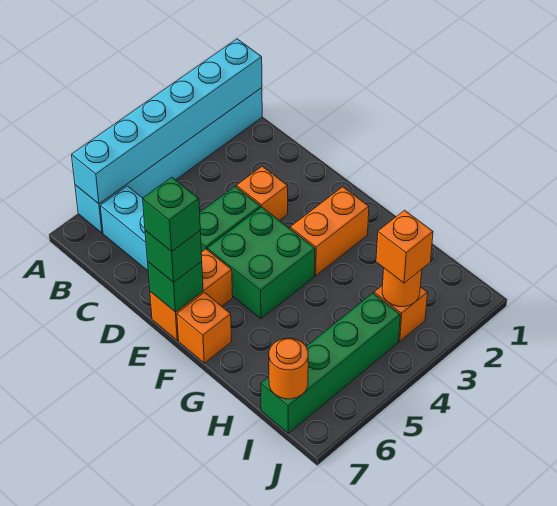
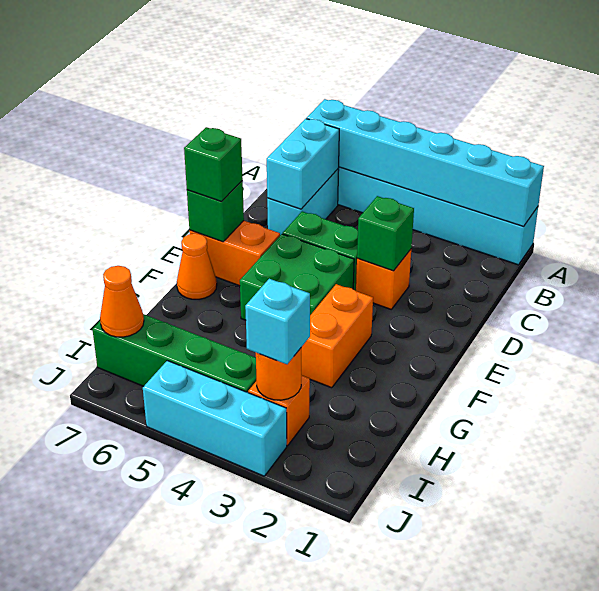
none -> cyan 1x2 brick [267,119,339,209]
green 1x1 brick [143,177,200,252] -> green 1x1 brick moved to [357,196,414,271]
orange 1x2 brick [290,187,369,276] -> orange 1x2 brick turned to [301,284,373,388]
orange 1x1 brick [177,293,232,363] -> orange 1x1 cone [177,233,217,299]
orange 1x1 brick [376,210,433,283] -> cyan 1x1 brick [245,279,310,364]
orange 1x1 round brick [269,338,308,399] -> orange 1x1 cone [100,266,144,337]
none -> cyan 1x3 brick [143,361,287,476]

